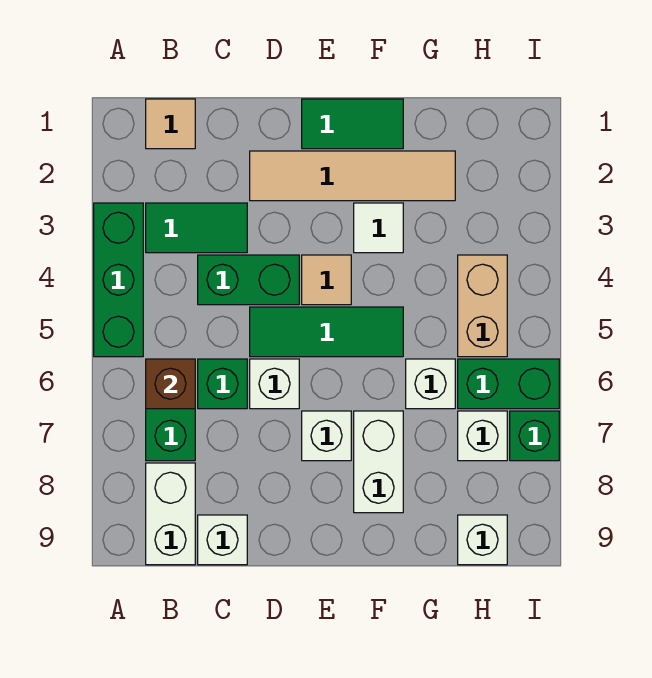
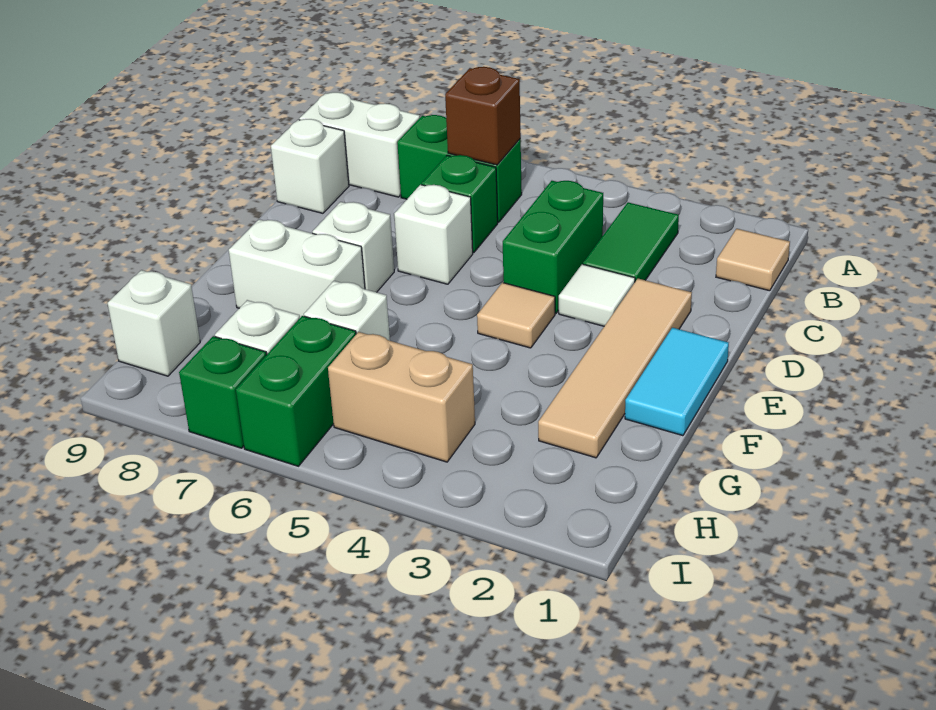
green 1x3 brick [94,203,143,357] -> none
green 1x3 tile [250,307,403,357] -> none
green 1x2 tile [302,99,403,149] -> cyan 1x2 tile [625,328,729,436]
white 1x1 tile [354,203,403,253] -> white 1x1 tile moved to [559,264,635,326]

